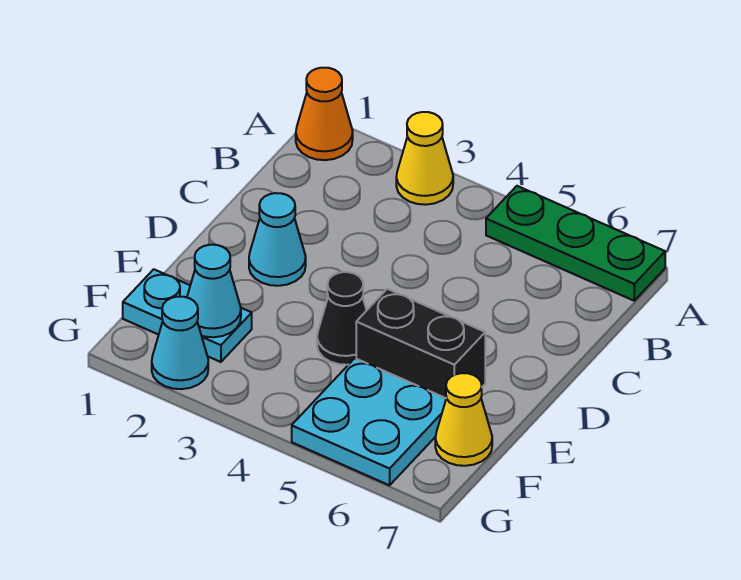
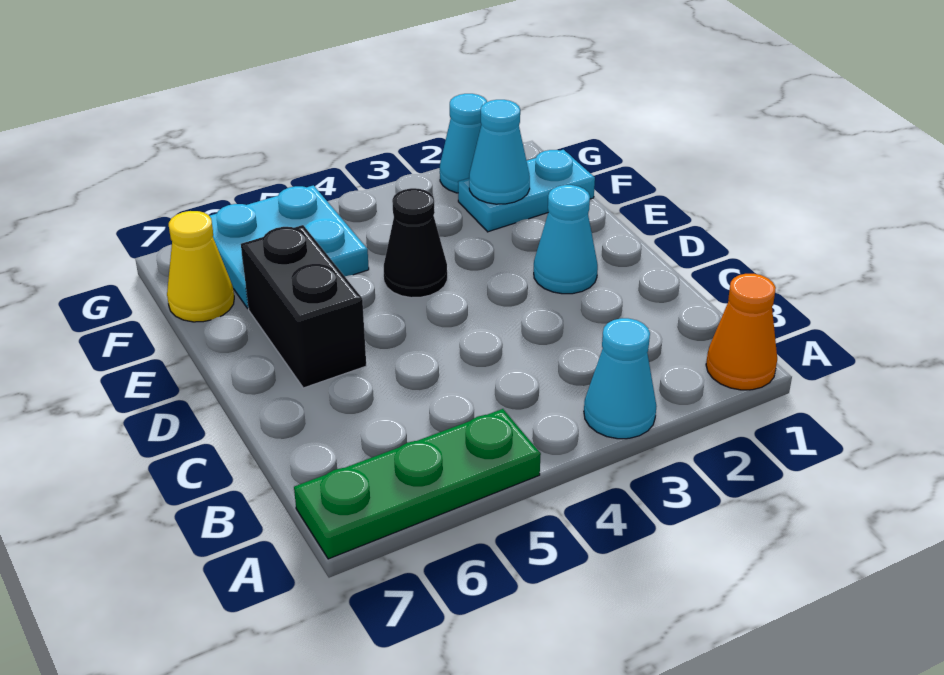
yellow 1x1 cone [396,112,453,205] -> cyan 1x1 cone [584,318,656,439]
black 1x2 brick [356,289,485,398] -> black 1x2 brick turned to [241,225,366,388]

